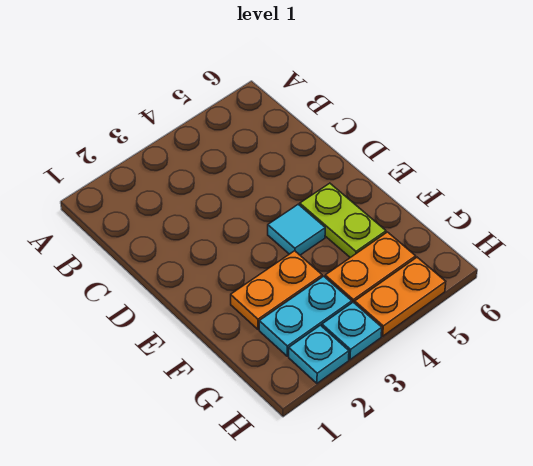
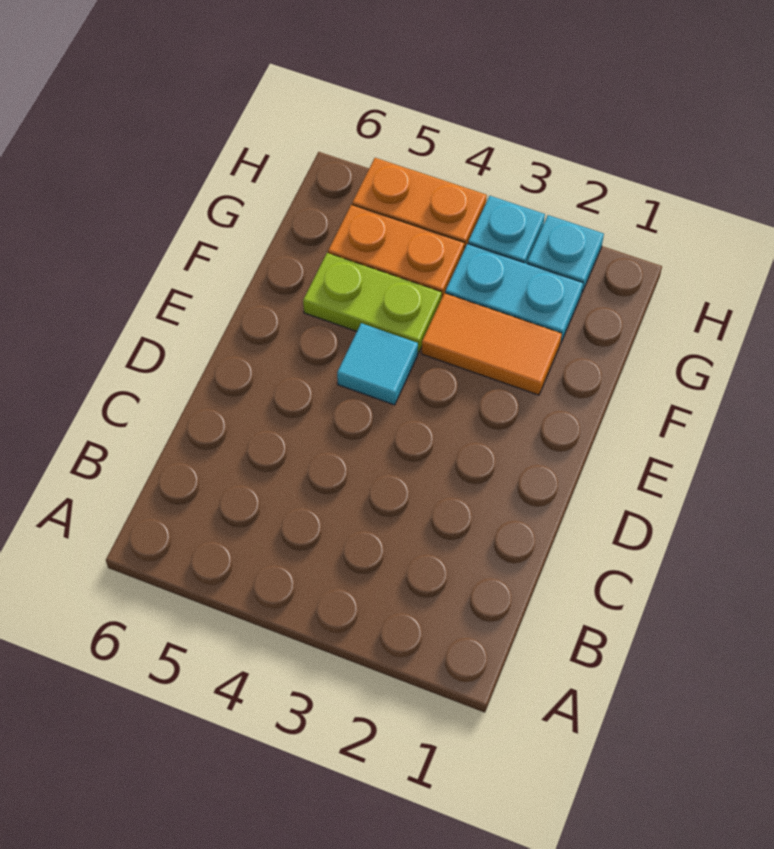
lime 1x2 plate [300,183,386,258] -> lime 1x2 plate turned to [303,253,442,353]
orange 1x2 plate [231,251,322,329] -> orange 1x2 tile [422,293,562,395]

